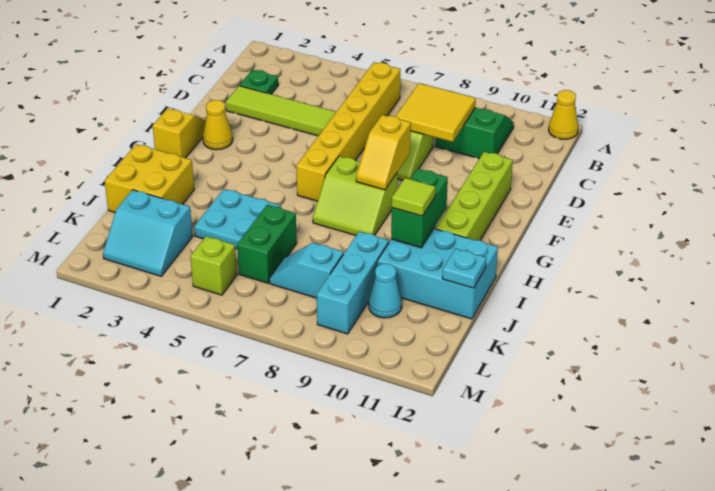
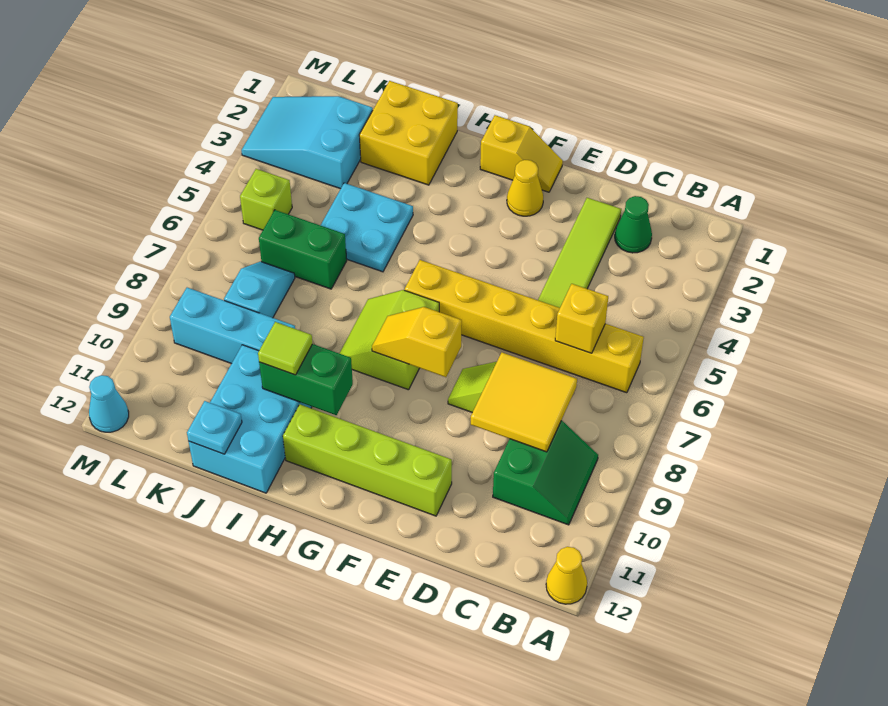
green 1x1 plate [240,70,278,94] -> green 1x1 cone [615,196,652,253]
none -> yellow 1x1 brick [555,284,608,353]
cyan 2x2 slope [103,190,193,276] -> cyan 2x3 slope [241,96,373,189]
cyan 1x1 cone [369,264,402,318] -> cyan 1x1 cone moved to [89,375,129,432]

